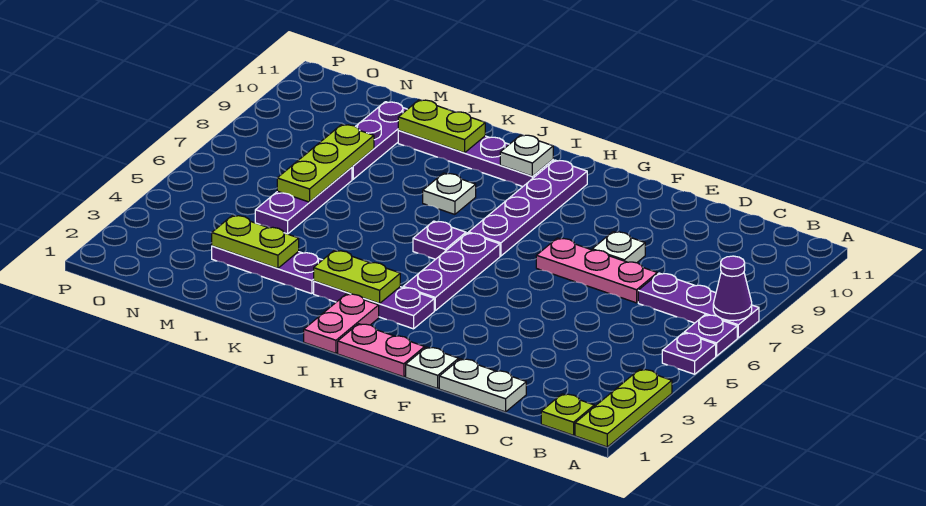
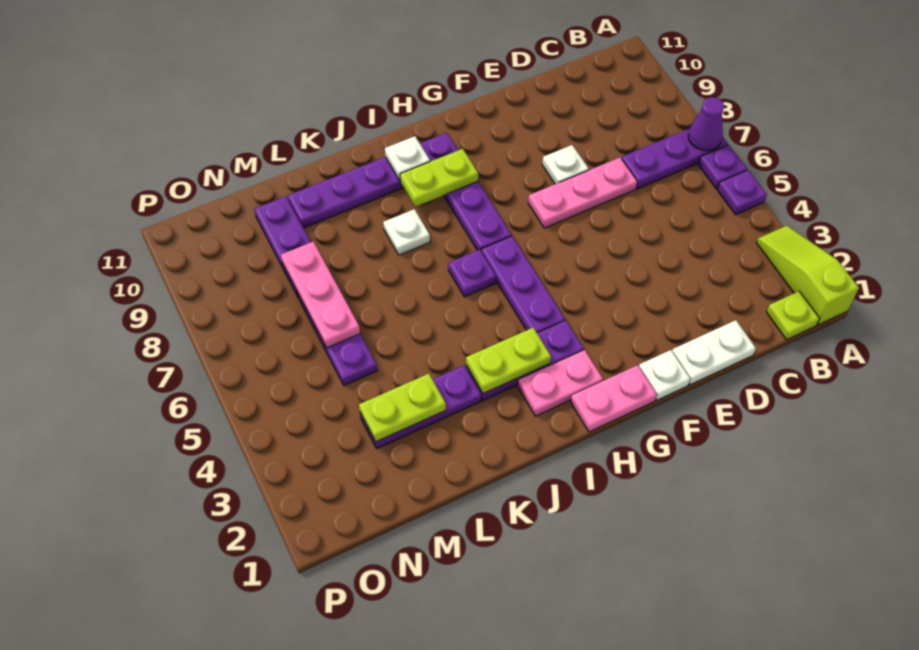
lime 1x3 plate [575,369,672,447] -> lime 1x3 slope [756,226,859,325]
pink 1x2 plate [304,294,379,353] -> pink 1x2 plate turned to [518,350,603,416]
lime 1x2 plate [398,100,485,153] -> lime 1x2 plate moved to [400,149,478,207]
lime 1x3 plate [277,124,374,202] -> pink 1x3 plate [281,242,360,348]

